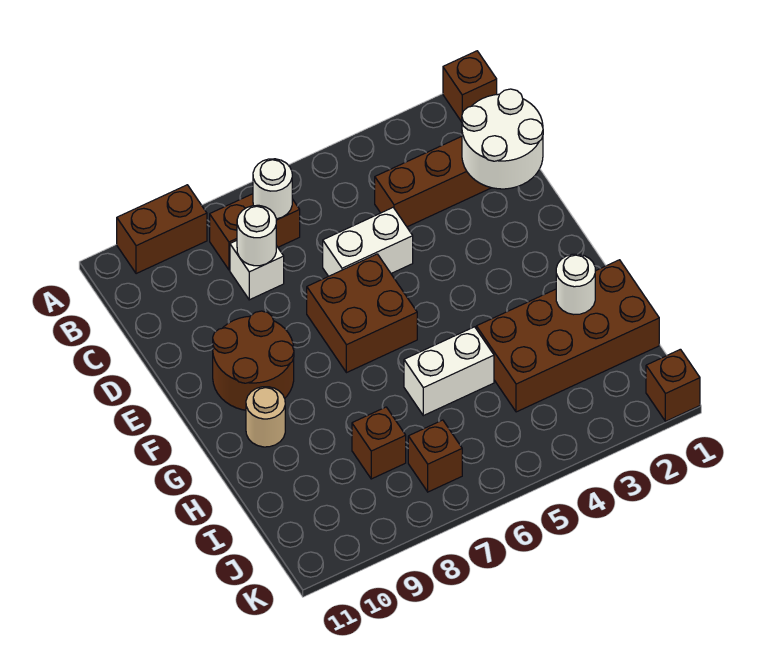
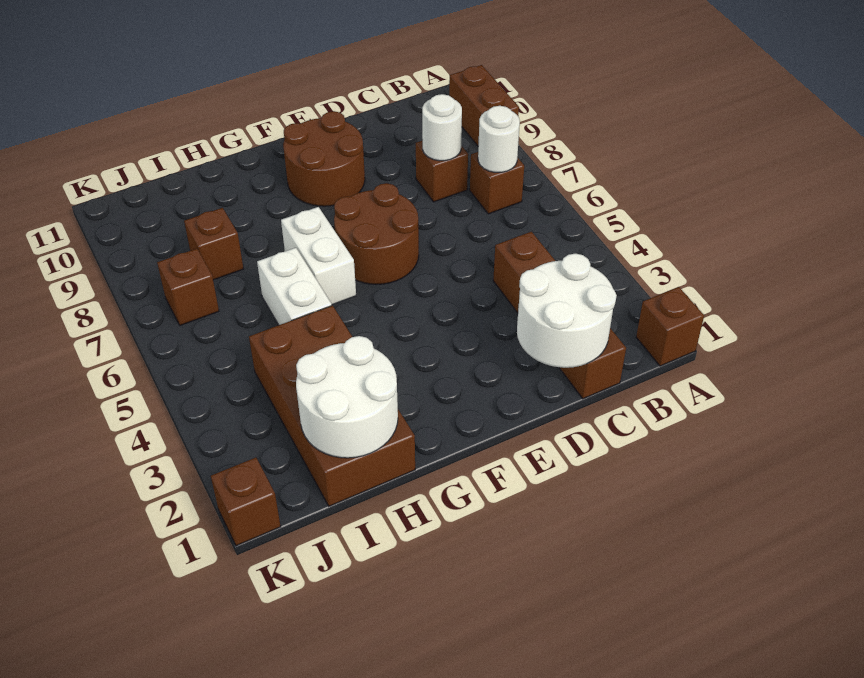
brown 1x2 brick [210,194,300,270] -> brown 1x1 brick [470,152,524,214]
white 1x1 brick [230,241,284,300] -> brown 1x1 brick [416,141,468,202]
white 1x2 brick [323,208,413,276] -> white 1x2 brick moved to [281,207,356,305]
brown 2x2 brick [307,254,417,373] -> brown 2x2 round brick [334,183,419,284]
tan 1x1 round brick [246,387,285,447] -> none
white 1x1 round brick [556,254,595,315] -> white 2x2 round brick [296,336,398,458]

